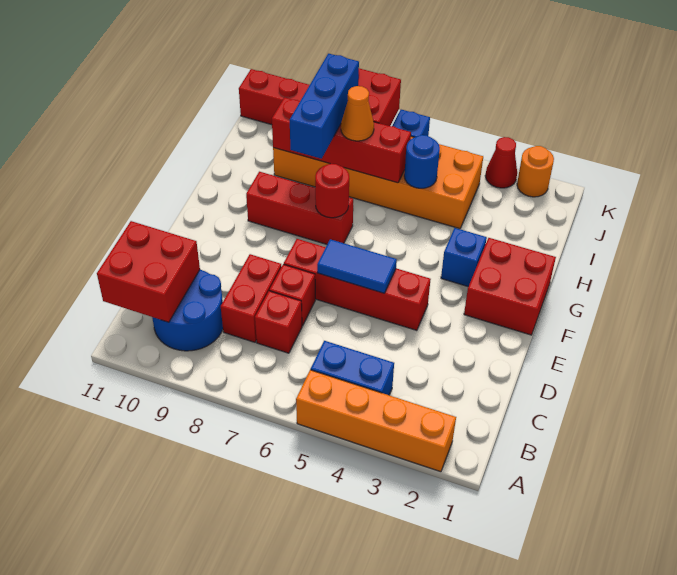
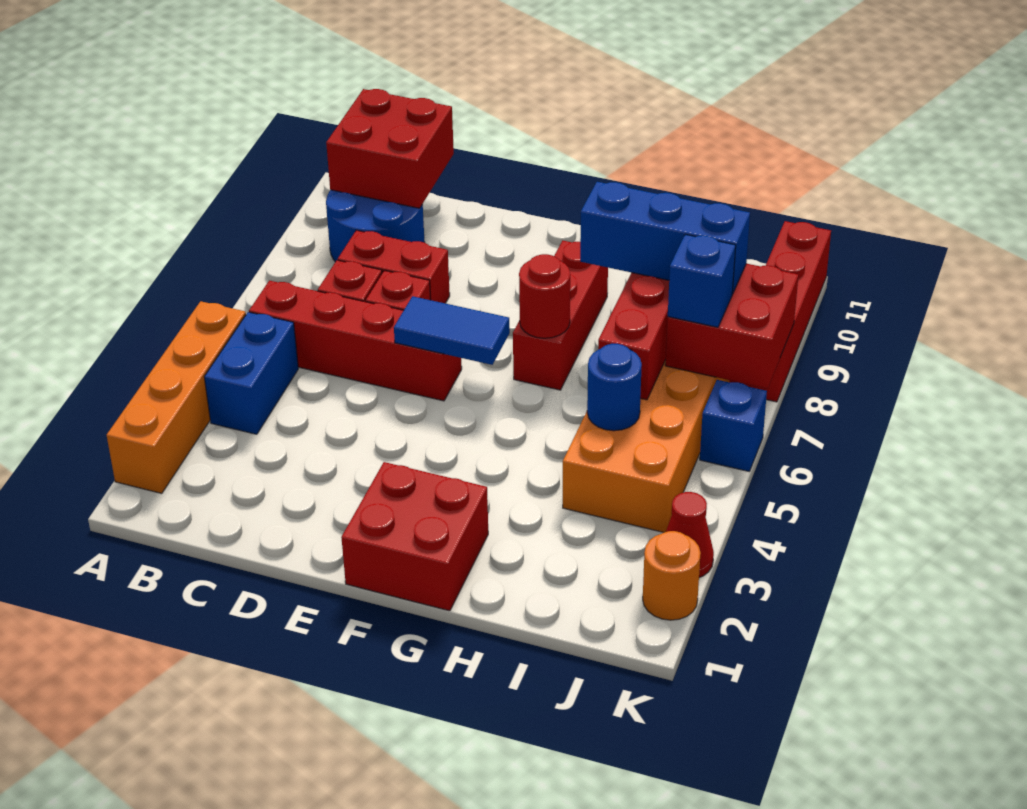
red 1x4 brick [284,239,431,330] -> red 1x4 brick turned to [249,281,462,401]
blue 1x2 tile [317,239,397,293] -> blue 1x2 tile turned to [394,296,510,365]
blue 1x1 brick [441,228,487,287] -> blue 1x1 brick moved to [668,234,736,327]
orange 1x1 cone [341,86,374,141] -> none

